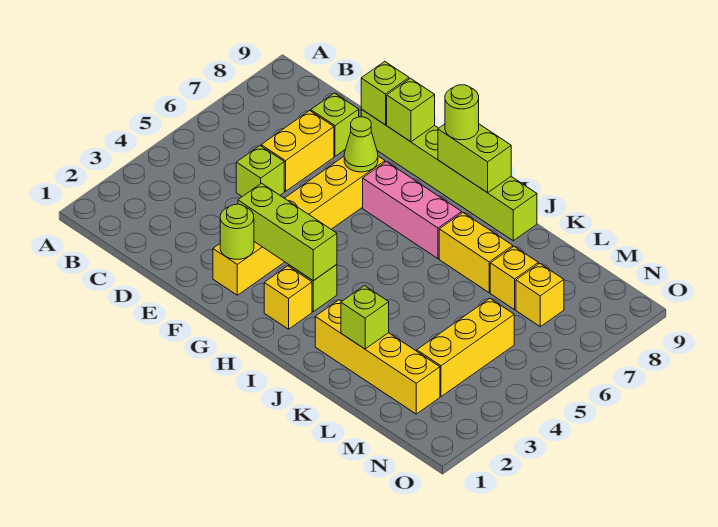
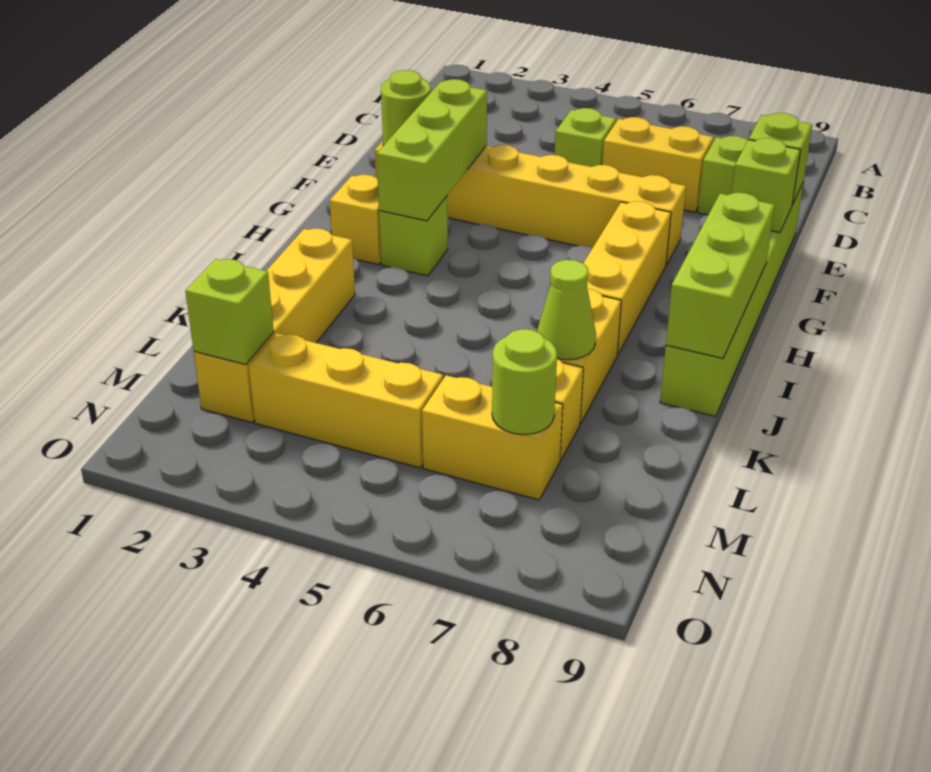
lime 1x1 cone [344,117,378,172] -> lime 1x1 cone moved to [537,260,596,360]
pink 1x3 brick [363,162,462,259] -> yellow 1x3 brick [583,201,671,355]
lime 1x2 brick [438,124,511,193] -> lime 1x3 brick [666,193,775,358]
lime 1x1 round brick [445,85,479,140] -> lime 1x1 round brick moved to [492,329,557,435]
lime 1x1 brick [341,286,389,349] -> lime 1x1 brick moved to [185,259,274,365]
yellow 1x1 brick [516,263,564,327] -> yellow 1x2 brick [422,375,563,500]

